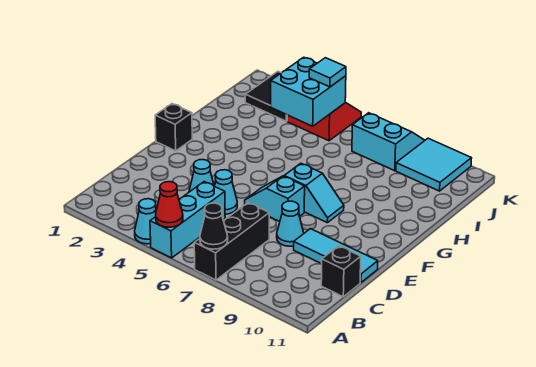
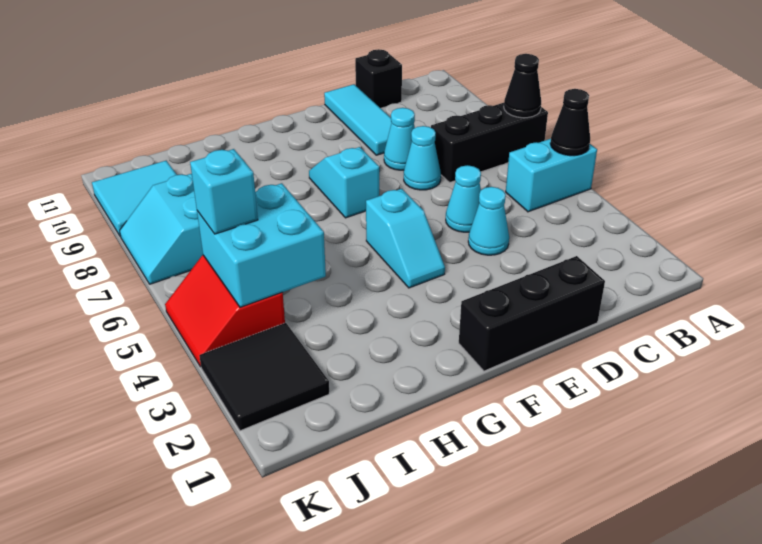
cyan 1x1 cone [135,199,156,244] -> cyan 1x1 cone moved to [404,126,441,190]
cyan 1x3 brick [150,182,225,258] -> cyan 1x2 brick [506,139,597,212]
red 1x1 cone [156,182,183,227] -> black 1x1 cone [550,89,590,156]
cyan 1x2 slope [245,176,305,222] -> cyan 1x2 slope moved to [366,189,445,288]
black 1x1 brick [155,104,192,151] -> black 1x3 brick [459,256,605,371]
cyan 1x1 tile [309,58,346,87] -> cyan 1x1 brick [190,149,258,234]

